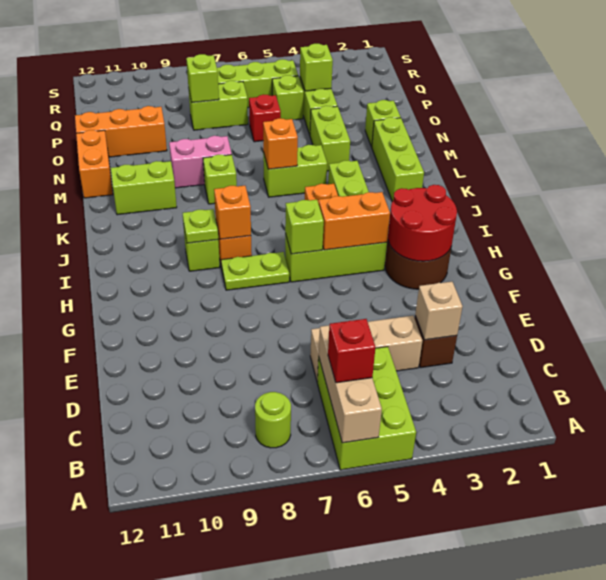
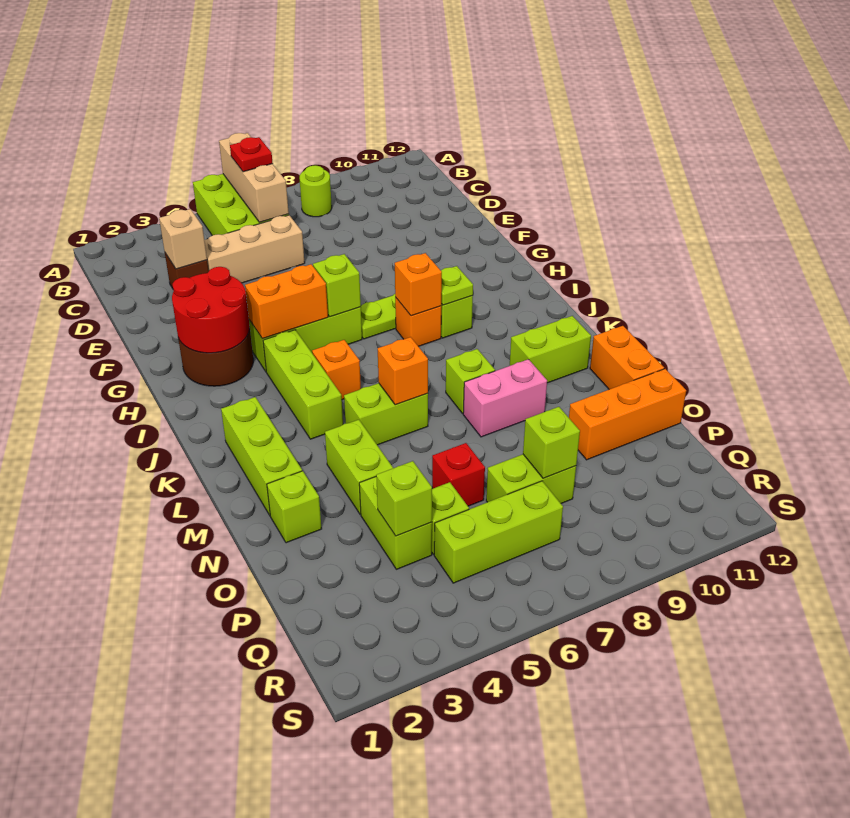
red 1x1 brick [328,319,376,383] -> red 1x1 plate [230,137,273,172]

